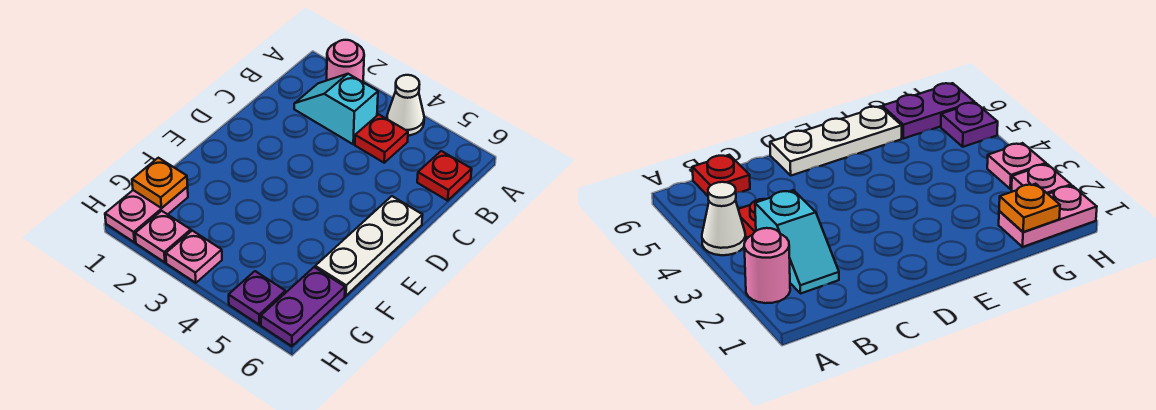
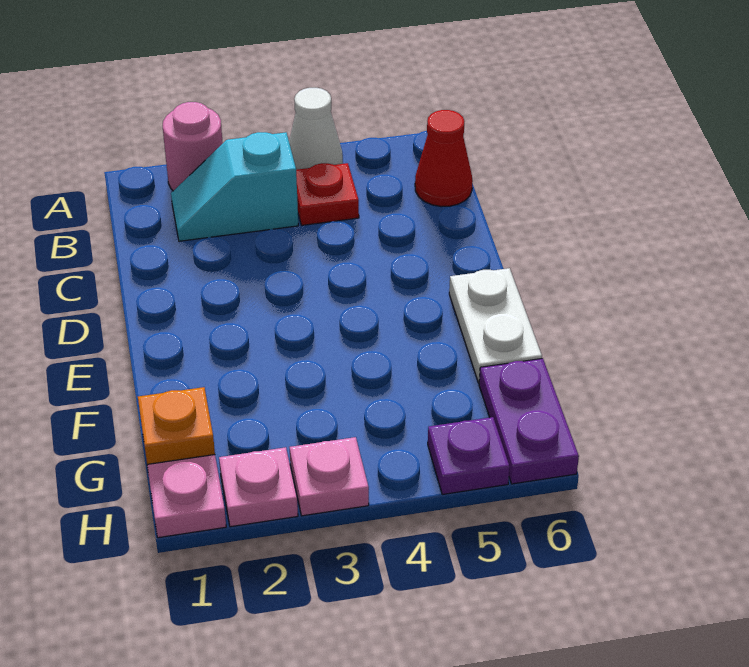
red 1x1 plate [417,151,472,201] -> red 1x1 cone [415,110,473,207]
white 1x3 plate [315,196,422,296] -> white 1x2 plate [449,268,542,383]

